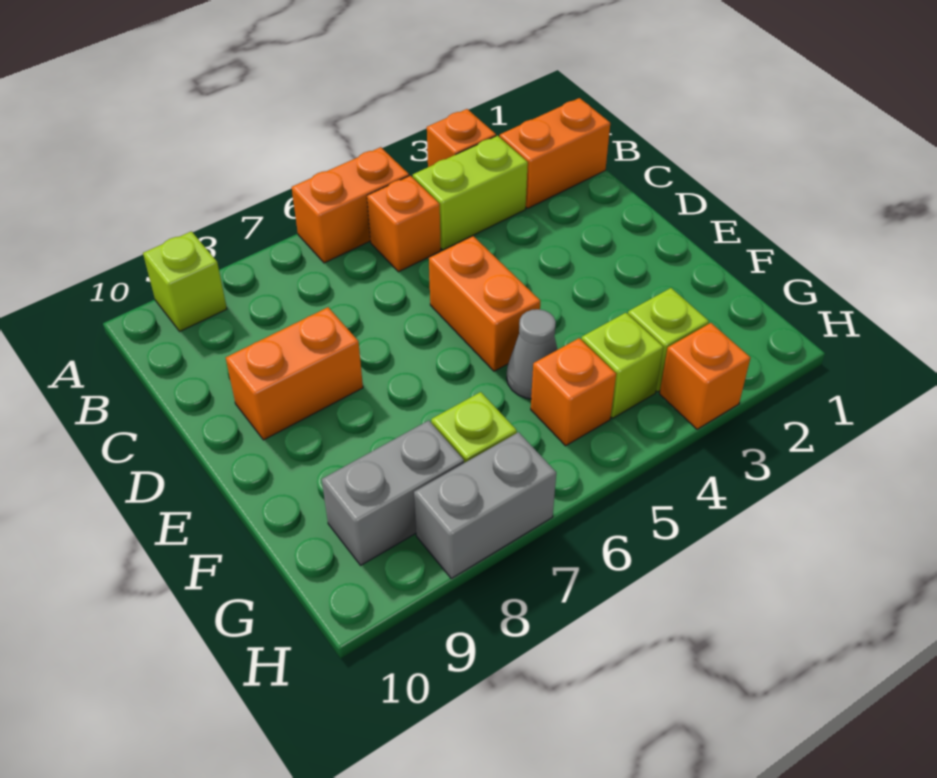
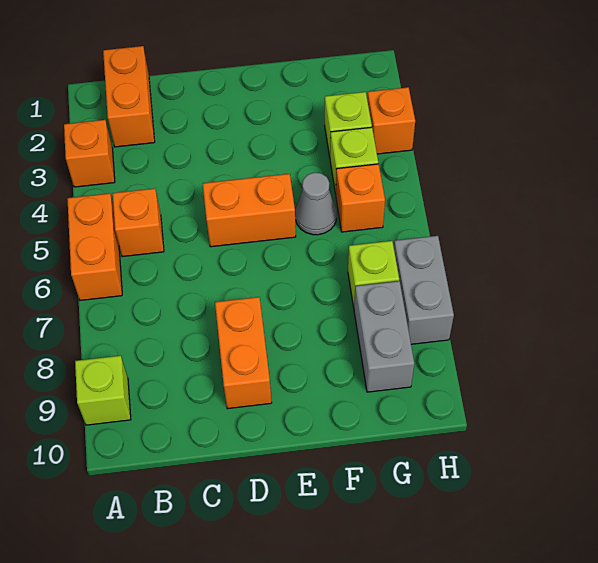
lime 1x2 brick [413,136,528,250] -> none

